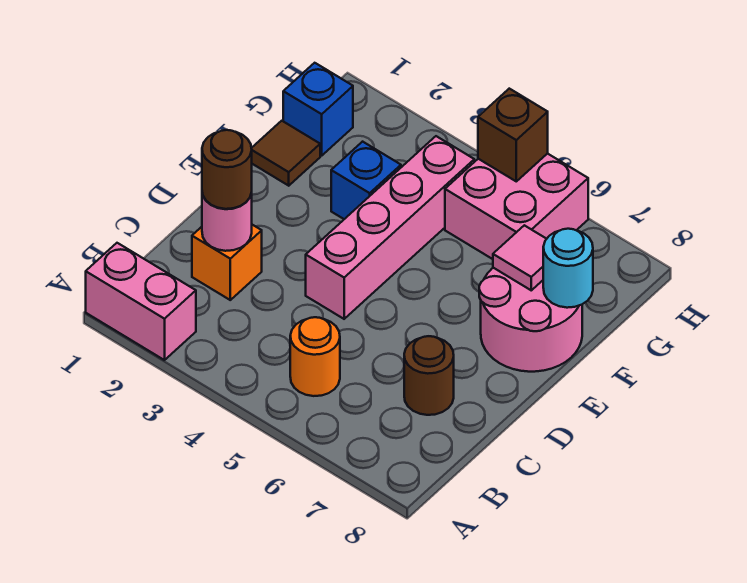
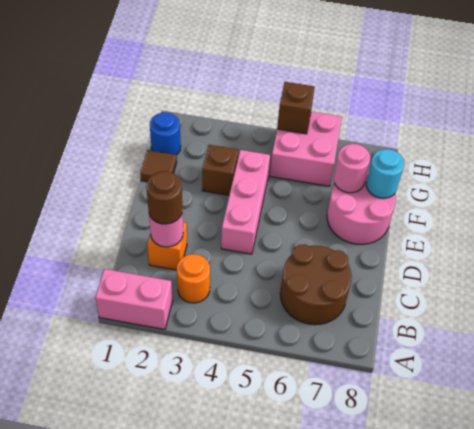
orange 1x1 round brick [290,317,340,396] -> orange 1x1 round brick moved to [177,254,210,303]
brown 1x1 round brick [404,336,454,415] -> brown 2x2 round brick [280,244,352,325]
pink 1x4 brick [306,136,474,319] -> pink 1x3 brick [221,150,270,254]
blue 1x1 brick [331,142,401,219] -> brown 1x1 brick [202,145,239,195]
pink 1x1 tile [493,225,546,290] -> pink 1x1 round brick [334,144,370,193]
blue 1x1 brick [283,63,353,156] -> blue 1x1 round brick [150,113,181,155]

